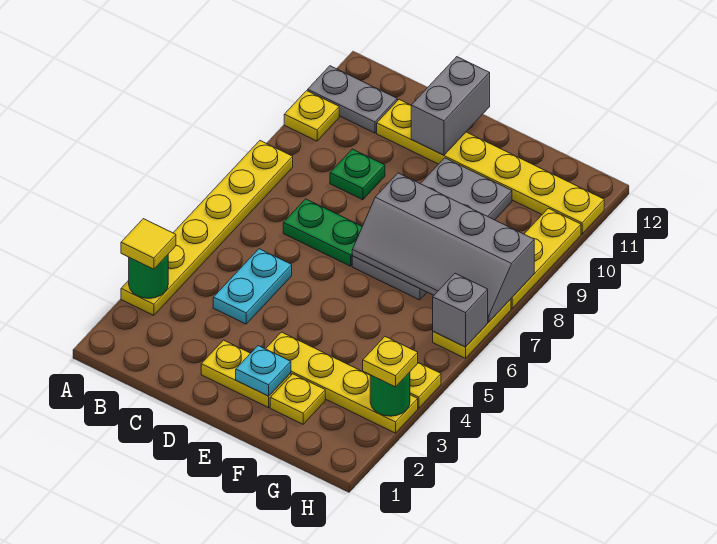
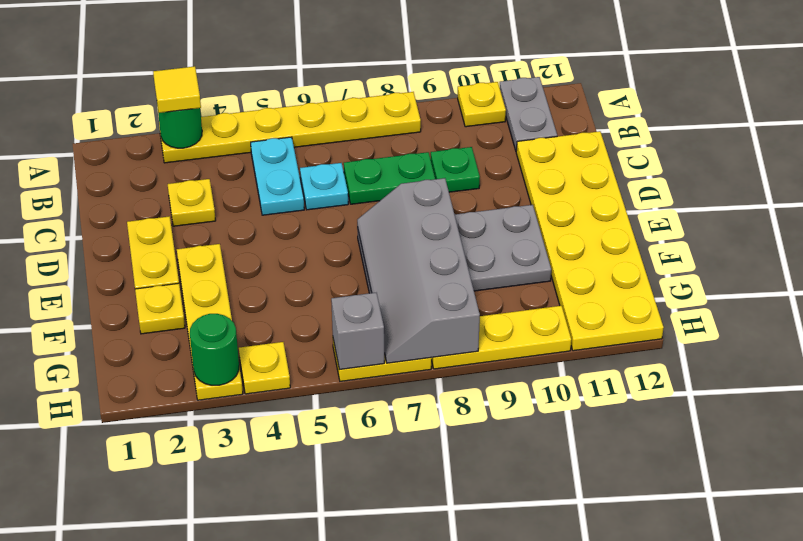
cyan 1x2 plate [213,249,292,324] -> cyan 1x2 plate turned to [251,137,304,215]
green 1x2 plate [283,199,362,266] -> green 1x2 plate turned to [344,152,435,204]
yellow 1x6 plate [377,100,604,234] -> yellow 2x6 plate [516,131,664,351]
grey 1x2 brick [411,57,490,155] -> none
cyan 1x1 plate [236,346,291,396] -> cyan 1x1 plate moved to [300,163,348,210]
yellow 1x1 plate [363,337,418,387] -> yellow 1x1 plate moved to [168,179,216,226]

